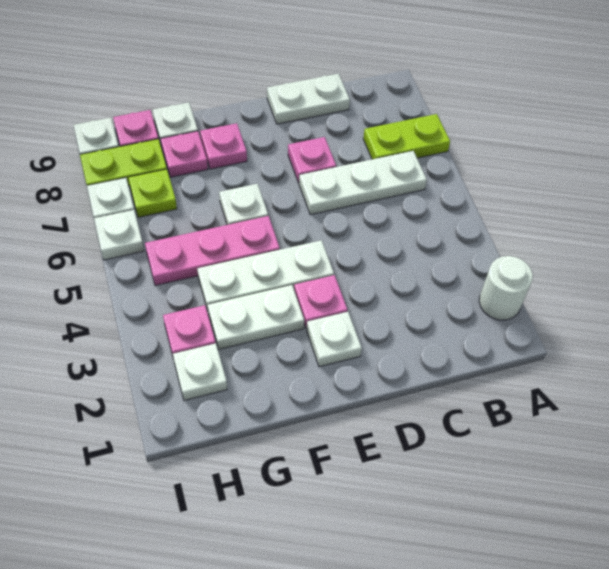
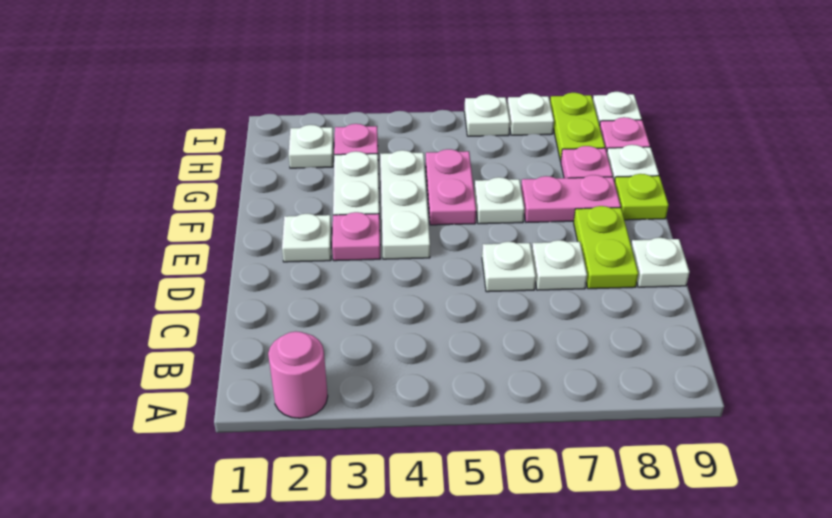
white 1x1 round brick [479,256,533,320] -> pink 1x1 round brick [268,331,328,418]
lime 1x2 plate [363,114,450,159] -> lime 1x2 plate moved to [574,206,638,289]
white 1x3 plate [299,151,427,215] -> white 1x1 plate [482,242,536,292]
white 1x2 plate [267,74,350,124] -> white 1x1 plate [631,238,689,287]
pink 1x1 plate [288,137,336,183] -> white 1x1 plate [532,240,587,290]
pink 1x3 plate [145,216,280,286] -> pink 1x2 plate [426,149,476,225]
pink 1x1 plate [200,123,247,169] -> pink 1x2 plate [521,175,621,222]
lime 1x1 plate [128,169,177,217] -> lime 1x1 plate moved to [614,174,669,220]

